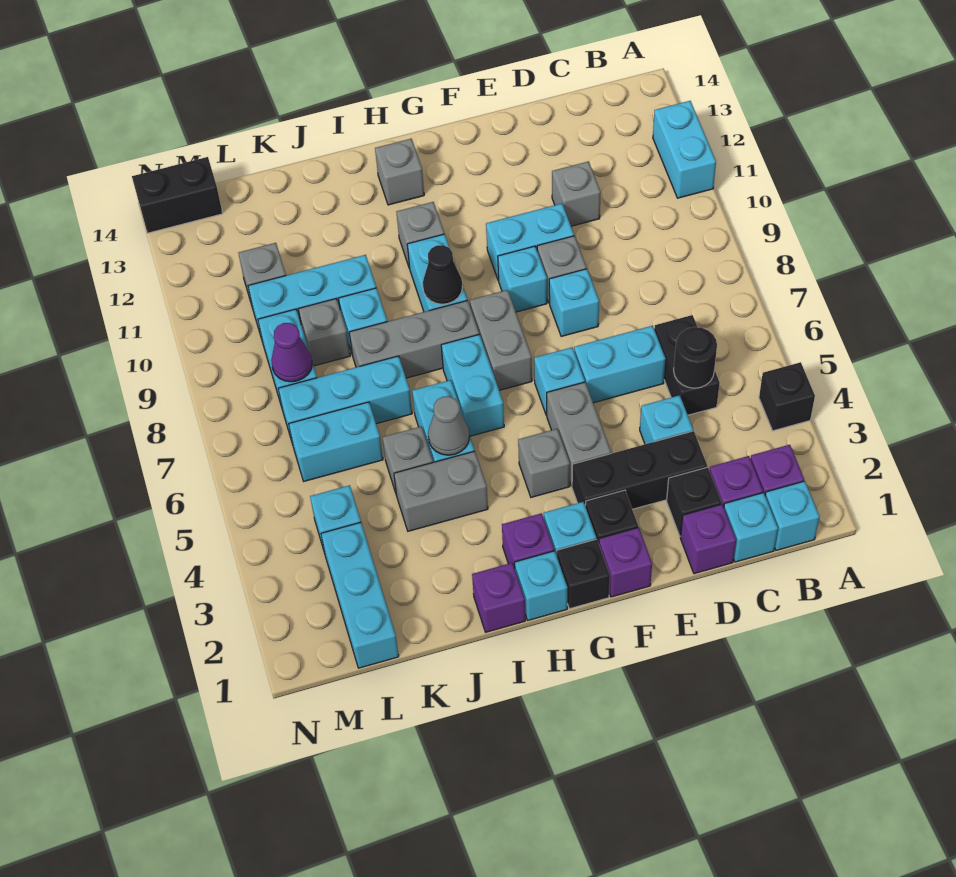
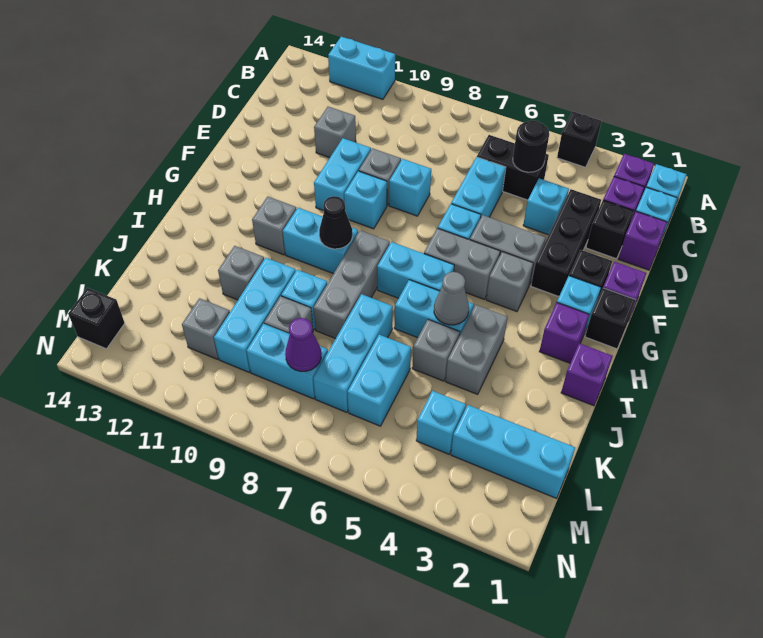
grey 1x2 brick [470,290,532,390] -> grey 1x2 brick moved to [424,228,500,300]
cyan 1x1 brick [515,551,567,620] -> none
grey 1x1 brick [375,139,424,205] -> grey 1x1 brick moved to [218,246,264,300]
black 1x2 brick [132,157,223,233] -> black 1x1 brick [68,288,125,349]

